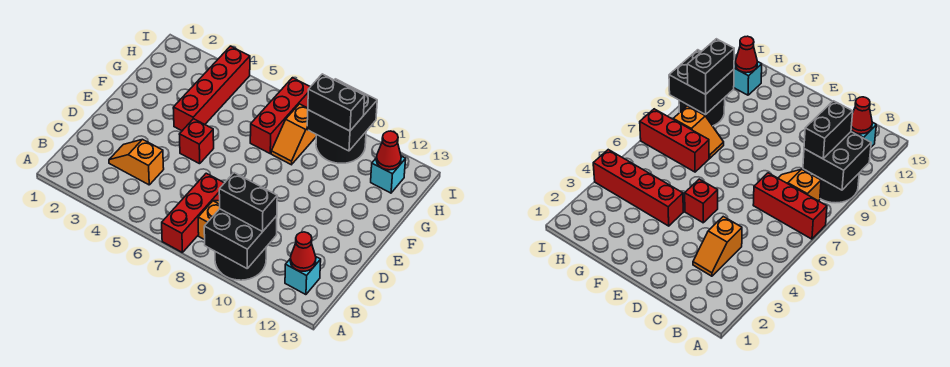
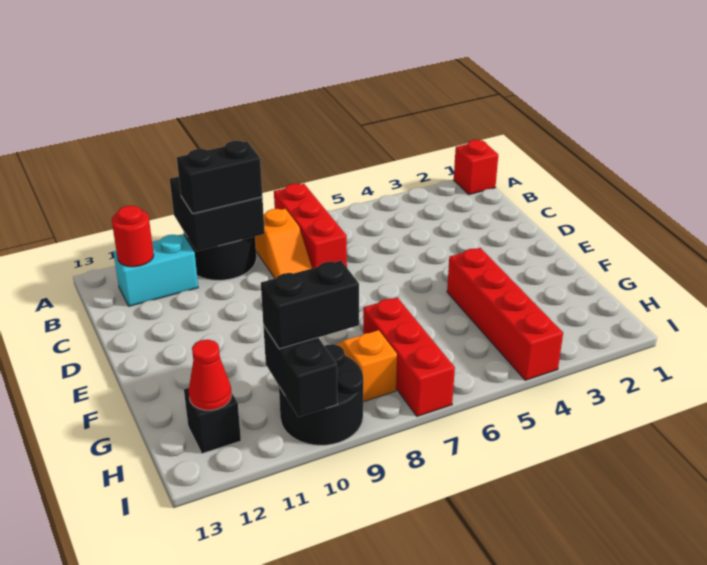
cyan 1x1 brick [285,257,321,295] -> cyan 1x2 brick [113,234,198,306]
red 1x1 cone [290,232,316,271] -> red 1x1 round brick [112,206,154,267]
orange 1x2 slope [109,139,164,185] -> none
red 1x1 brick [179,119,214,164] -> red 1x1 brick moved to [454,140,498,195]
black 2x2 brick [307,79,377,151] -> black 1x2 brick [263,325,338,417]
cyan 1x1 brick [371,156,406,193] -> black 1x1 brick [184,388,241,454]

